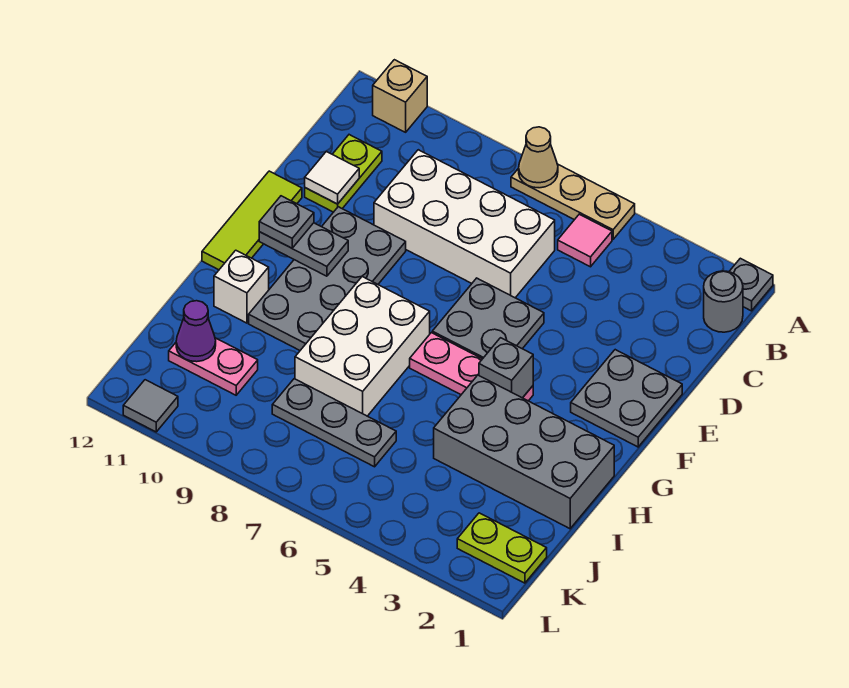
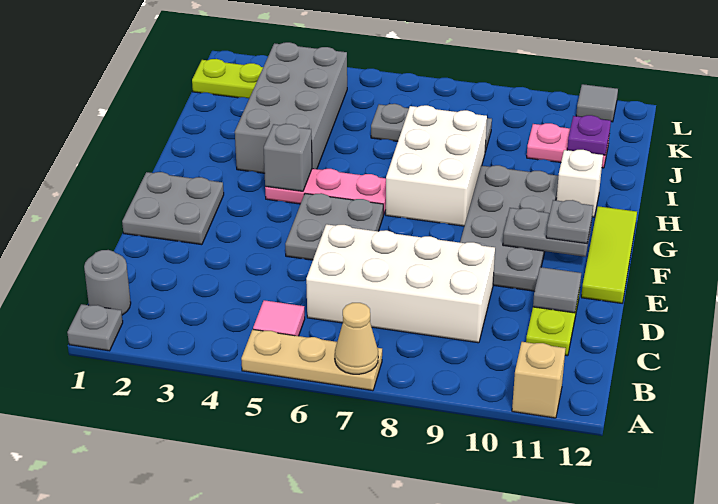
white 1x1 tile [305,152,359,204] -> grey 1x1 tile [533,267,581,313]
grey 2x4 brick [434,375,614,529] -> grey 2x4 brick turned to [235,42,347,173]
purple 1x1 cone [176,301,216,362] -> purple 1x1 plate [567,115,611,155]

